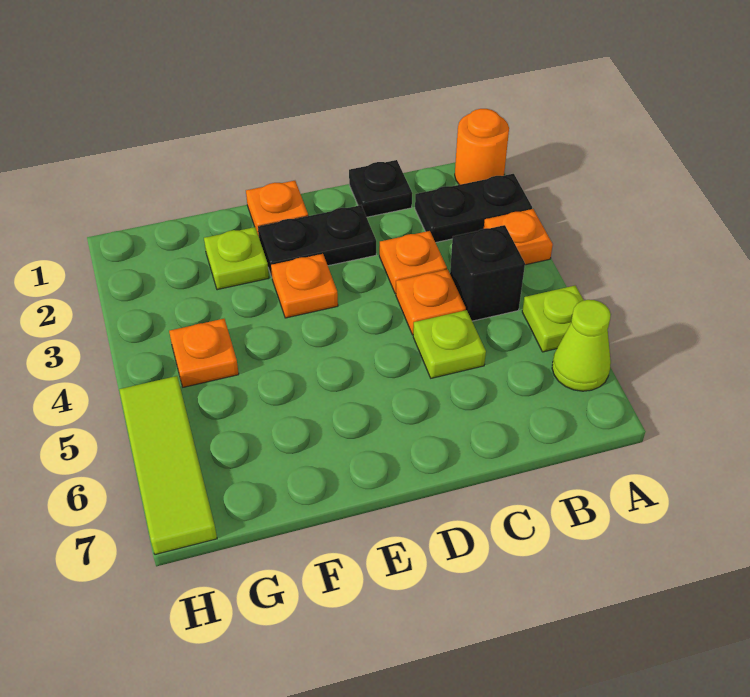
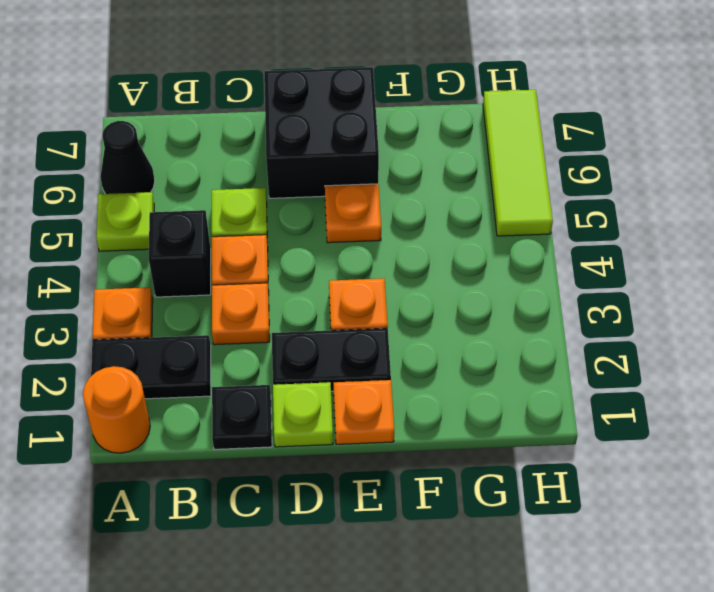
lime 1x1 cone [552,300,611,391] -> black 1x1 cone [100,121,155,194]
none -> black 2x2 brick [264,67,379,198]
lime 1x1 plate [204,227,269,290] -> lime 1x1 plate moved to [273,382,333,447]
orange 1x1 plate [169,319,239,387] -> orange 1x1 plate moved to [325,184,381,243]

